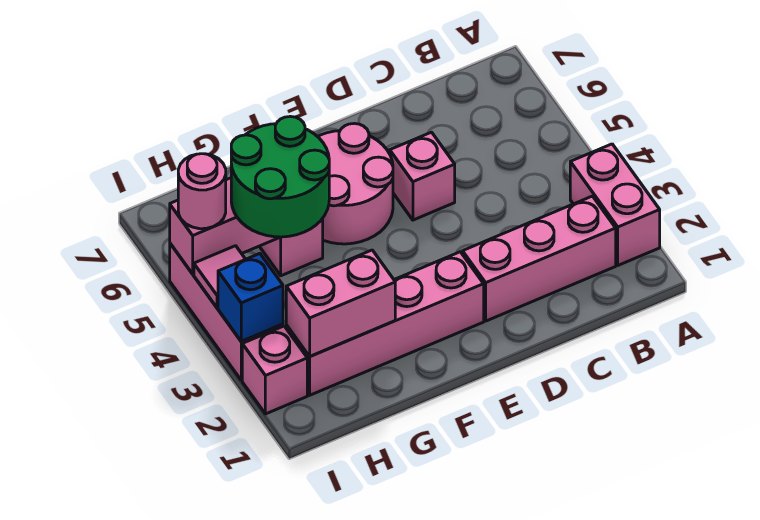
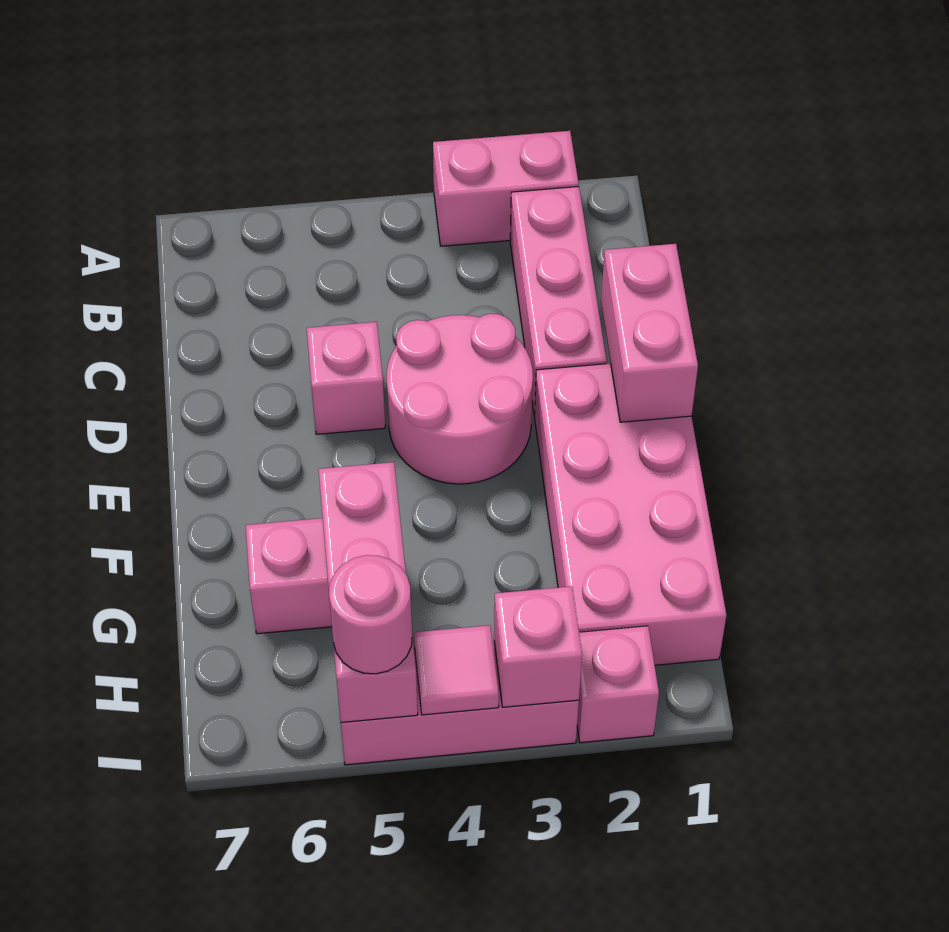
pink 1x4 brick [286,252,484,395] -> pink 2x4 brick [535,363,726,665]
pink 2x2 round brick [318,123,393,244] -> pink 2x2 round brick moved to [387,314,533,484]
pink 1x2 brick [286,250,395,356] -> pink 1x2 brick moved to [601,244,698,422]
green 2x2 round brick [231,116,329,237] -> none
blue 1x1 brick [218,254,283,341] -> pink 1x1 brick [494,586,582,707]

